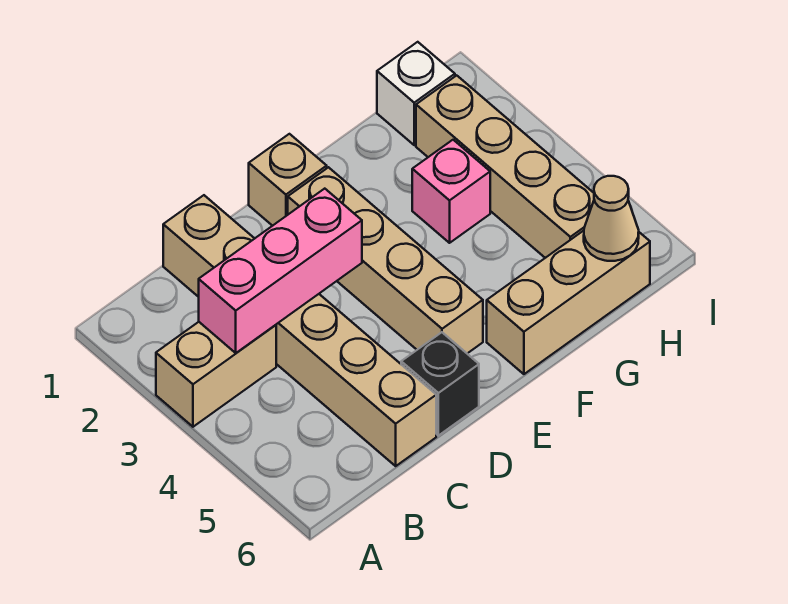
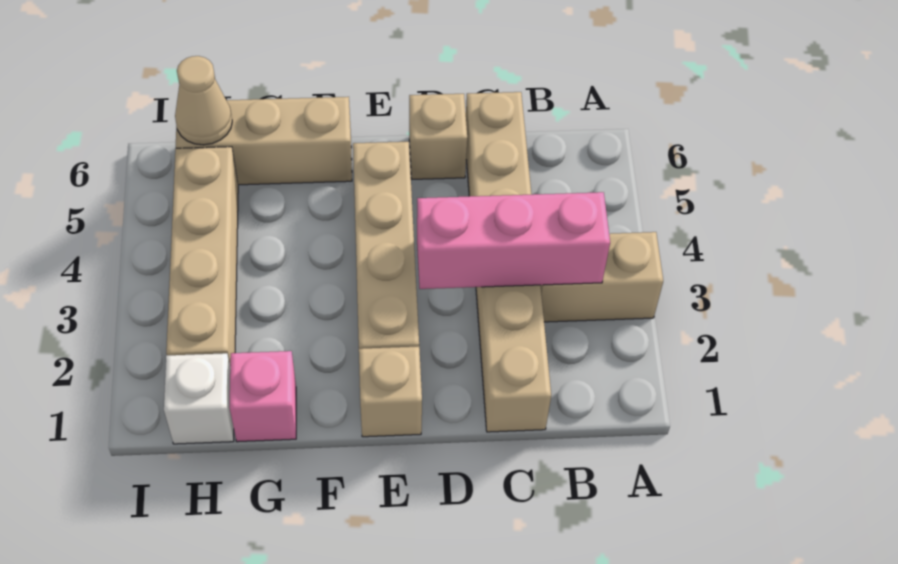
black 1x1 brick [401,332,479,436] -> tan 1x1 brick [409,94,467,179]
pink 1x1 brick [412,140,490,243] -> pink 1x1 brick moved to [229,351,296,442]

